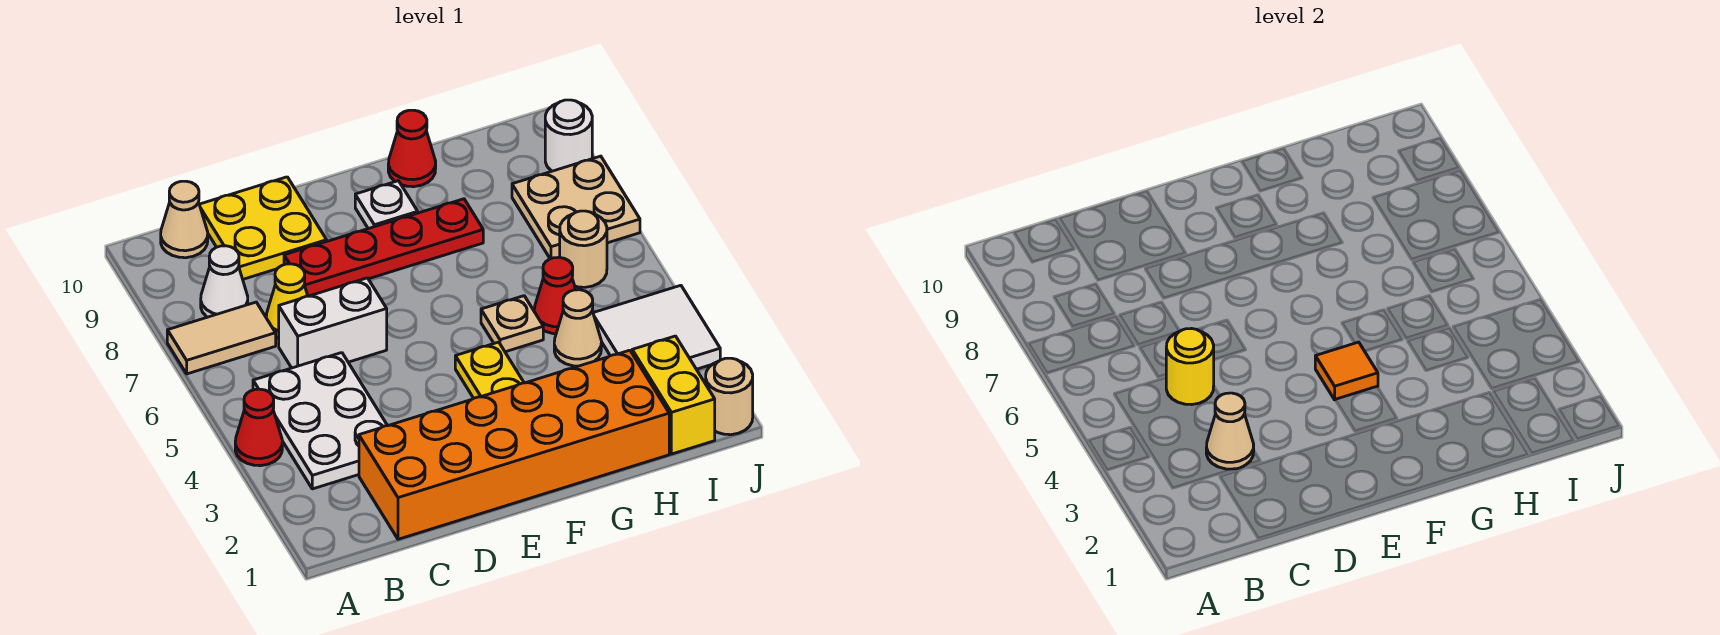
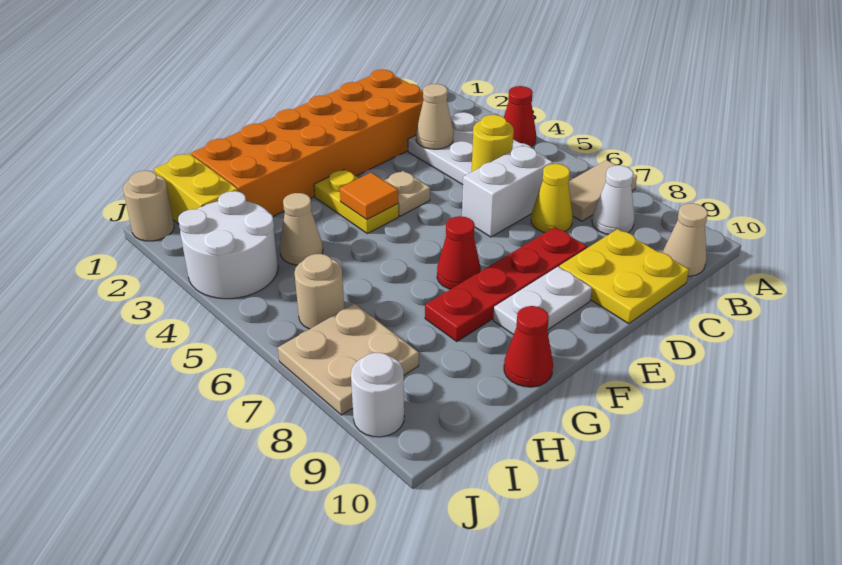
white 1x1 plate [355,181,418,229] -> white 1x2 plate [493,267,592,335]
tan 1x1 plate [481,296,543,352] -> tan 1x1 plate moved to [384,171,430,216]
red 1x1 cone [534,257,576,334] -> red 1x1 cone moved to [437,216,481,289]
white 2x2 tile [593,285,720,369] -> white 2x2 round brick [178,191,278,299]

